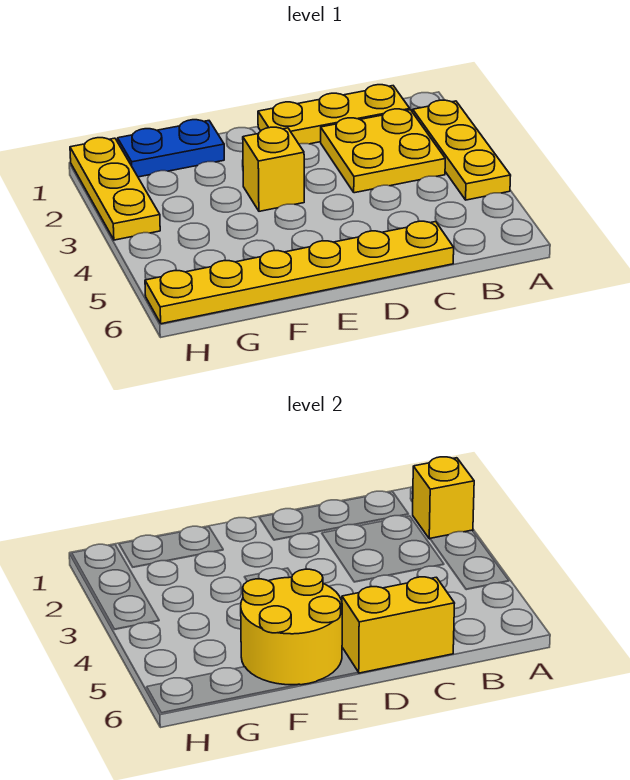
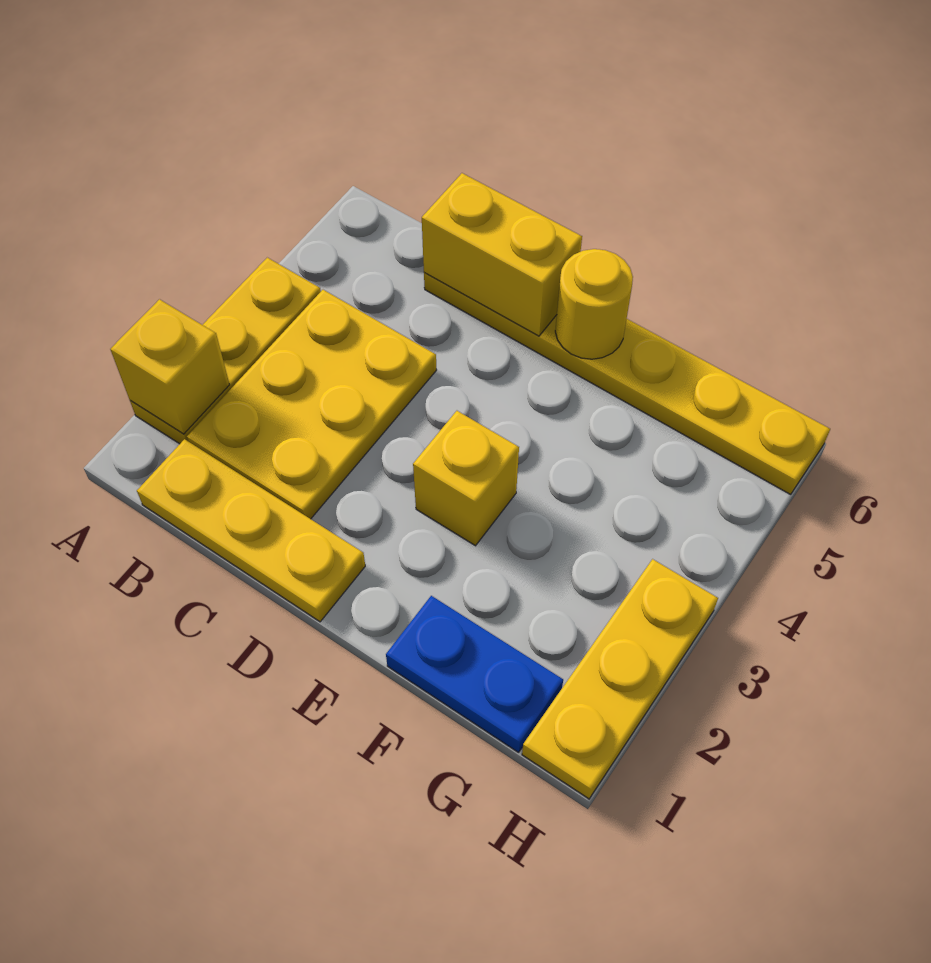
yellow 2x2 plate [321,109,445,193] -> yellow 2x3 plate [187,290,436,519]
yellow 2x2 round brick [241,569,342,685] -> yellow 1x1 round brick [555,249,633,359]

